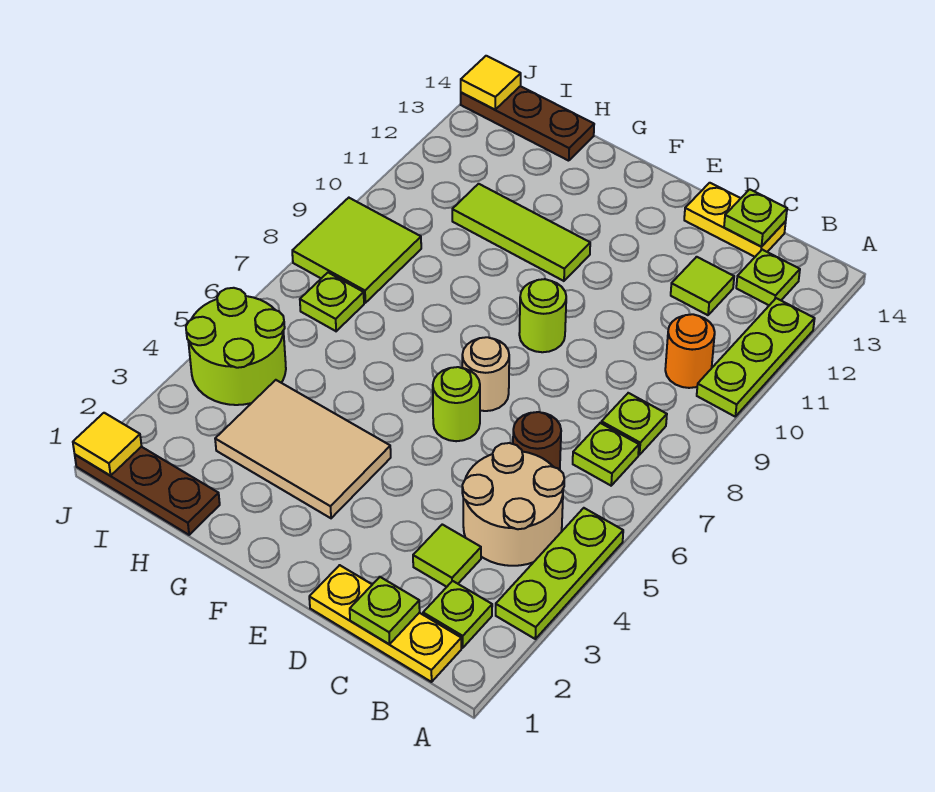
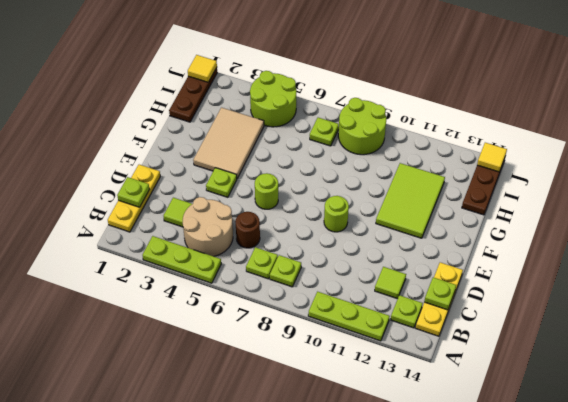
lime 1x1 plate [423,581,492,648] -> lime 1x1 plate moved to [206,168,237,197]
orange 1x1 round brick [665,314,715,388] -> none
yellow 1x2 plate [684,183,786,257] -> yellow 1x3 plate [415,262,463,336]
tan 1x1 round brick [462,337,509,411] -> none
lime 1x3 tile [452,184,590,281] -> lime 2x3 tile [376,163,445,238]
lime 2x2 tile [292,198,421,303] -> lime 2x2 round brick [338,98,386,155]

